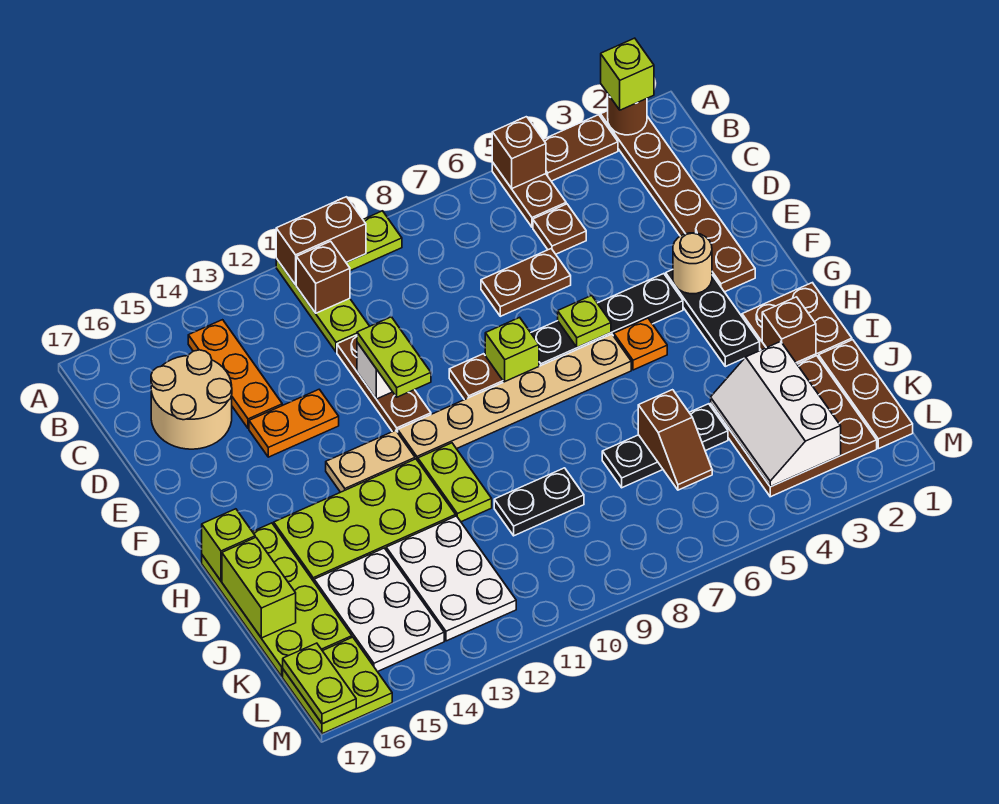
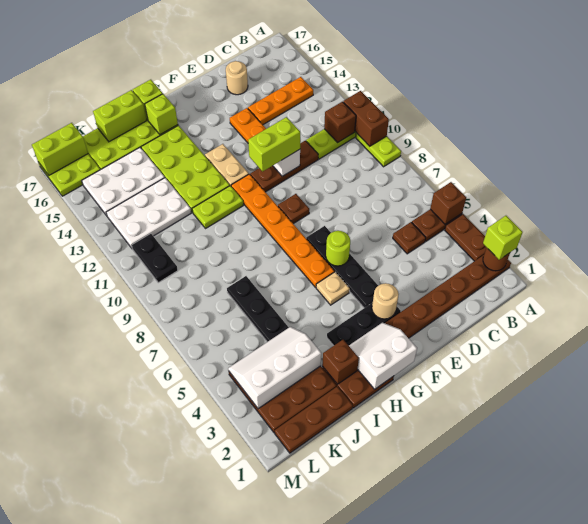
tan 2x2 round brick [151,350,232,449] -> tan 1x1 round brick [226,61,248,95]
brown 1x2 plate [481,249,571,316] -> none
lime 1x2 plate [357,317,431,397] -> lime 1x2 brick [248,117,300,171]
lime 1x1 plate [558,296,611,347] -> lime 1x1 round brick [326,231,350,266]
lime 1x1 brick [485,317,539,382] -> lime 1x1 brick moved to [145,94,178,134]
none -> white 2x2 slope [349,323,417,389]
orange 1x1 plate [614,318,667,370] -> tan 1x1 plate [316,272,350,305]
tan 1x6 plate [398,334,631,461] -> orange 1x6 plate [231,174,334,287]
brown 1x2 slope [638,390,712,490] -> none
black 1x2 plate [494,468,584,536] -> black 1x2 plate moved to [132,234,178,283]
lime 1x2 plate [283,643,356,724] -> lime 1x2 brick [32,123,88,175]

